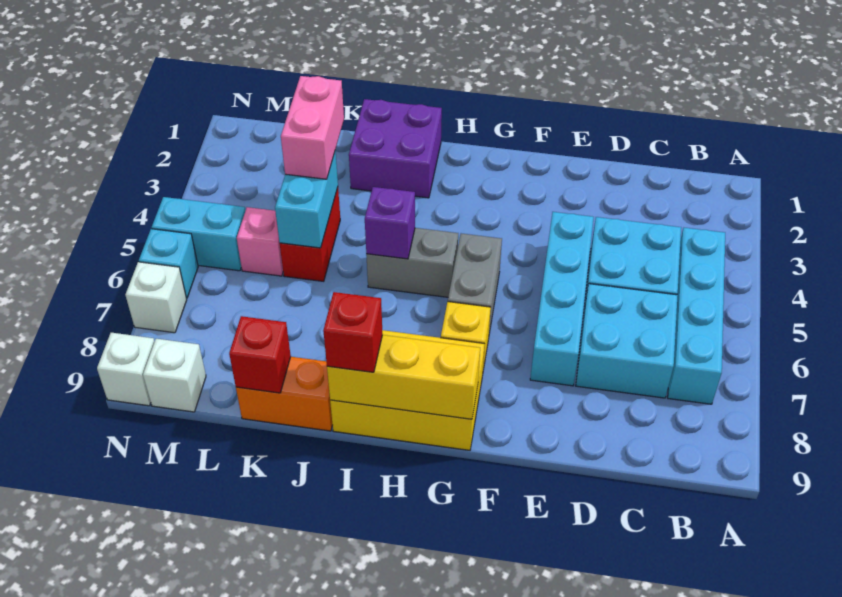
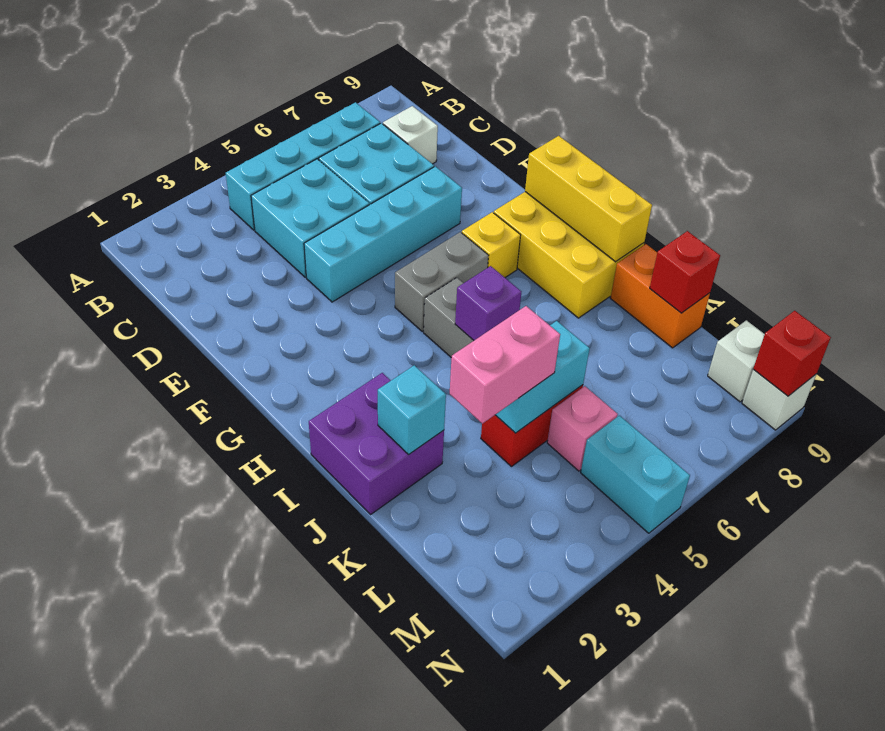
red 1x1 brick [323,292,383,372] -> red 1x1 brick moved to [753,311,831,396]
cyan 1x1 brick [139,229,198,298] -> cyan 1x1 brick moved to [378,365,446,454]
white 1x1 brick [125,262,187,333] -> white 1x1 brick moved to [383,106,438,164]

